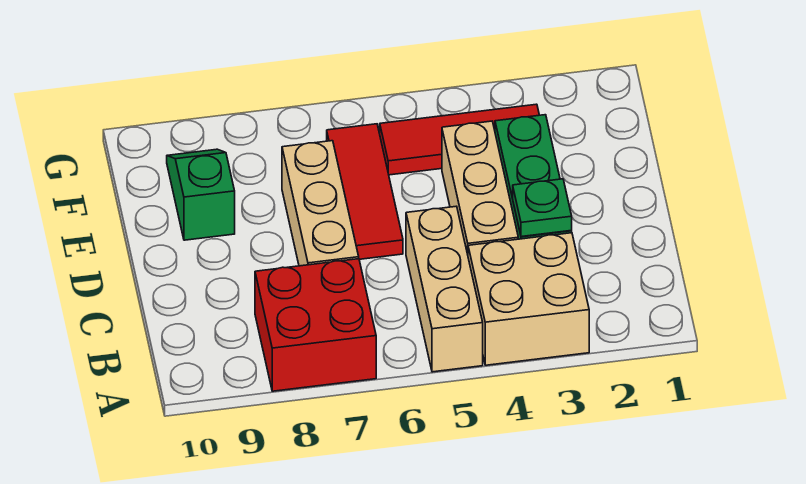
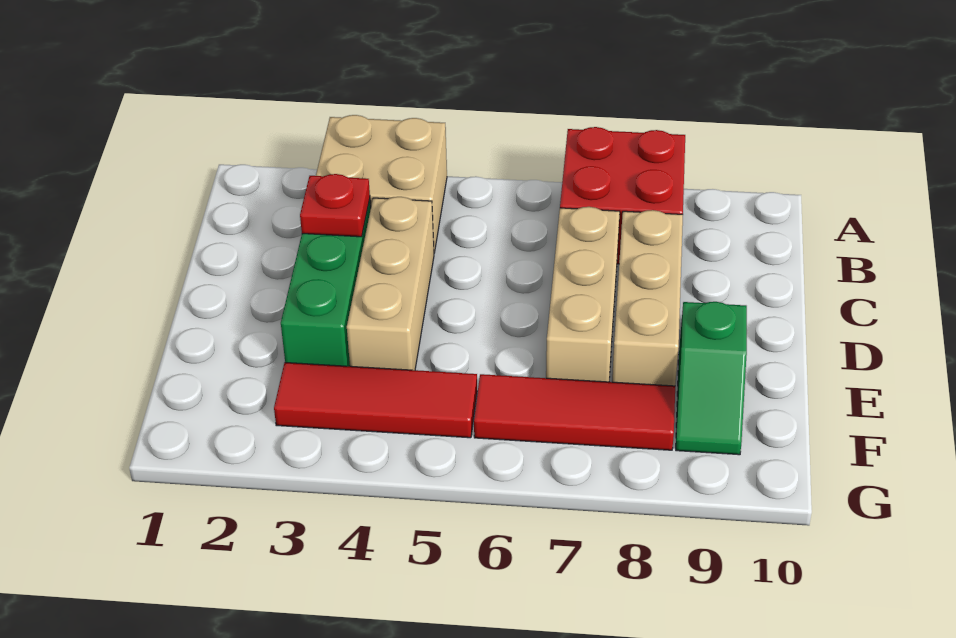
tan 1x3 brick [406,206,483,372] -> tan 1x3 brick moved to [612,210,683,386]
green 1x1 plate [513,179,572,237] -> red 1x1 plate [300,174,370,237]
red 1x3 tile [327,124,403,259] -> red 1x3 tile turned to [474,374,675,450]

